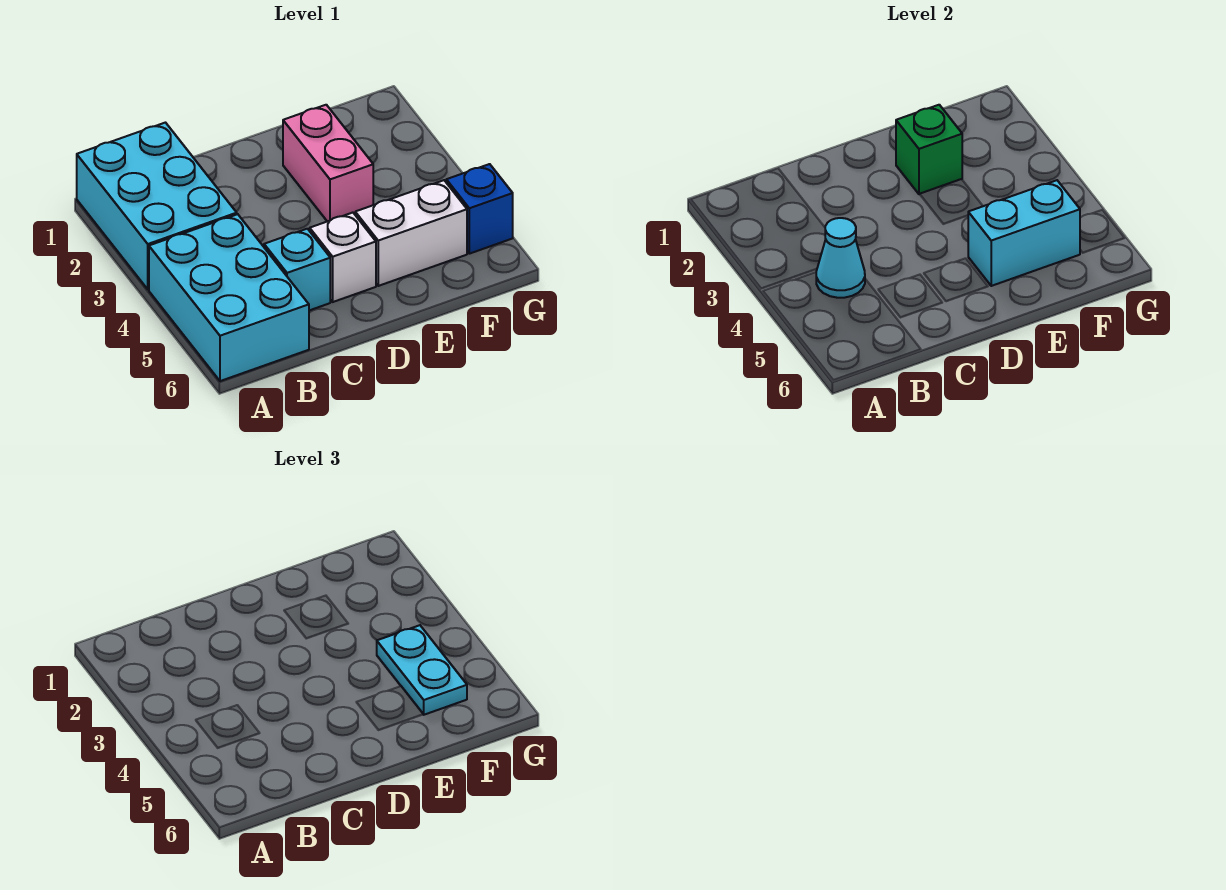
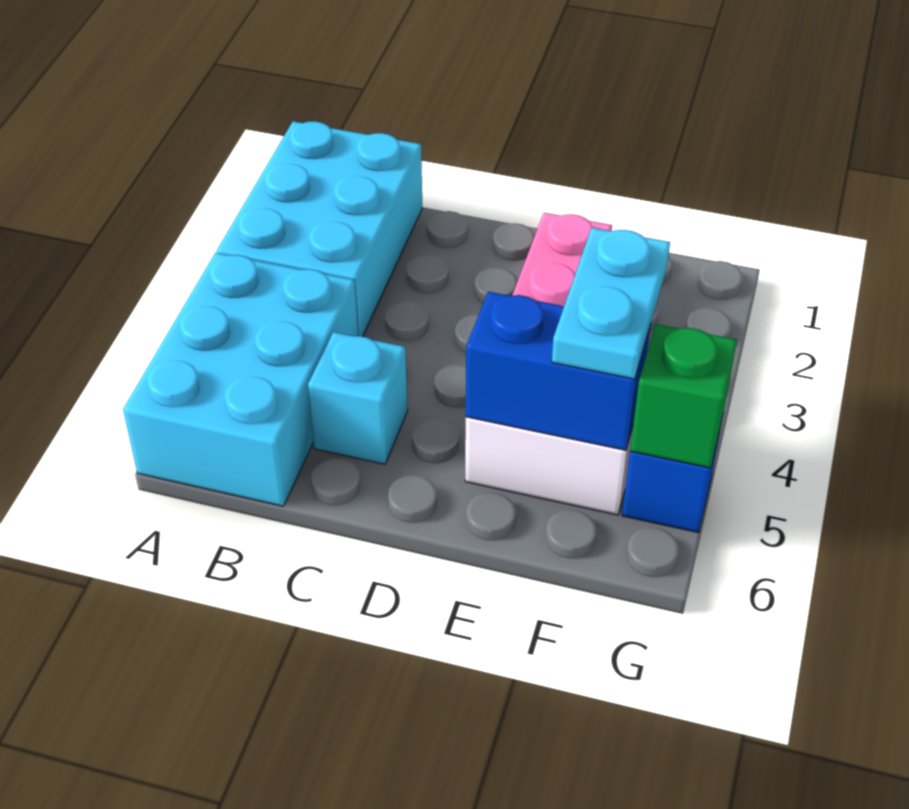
cyan 1x1 cone [816,218,865,298] -> none
white 1x1 brick [310,213,376,302] -> none
green 1x1 brick [896,105,962,194] -> green 1x1 brick moved to [630,324,737,468]
cyan 1x2 brick [968,180,1080,286] -> blue 1x2 brick [466,292,651,450]

